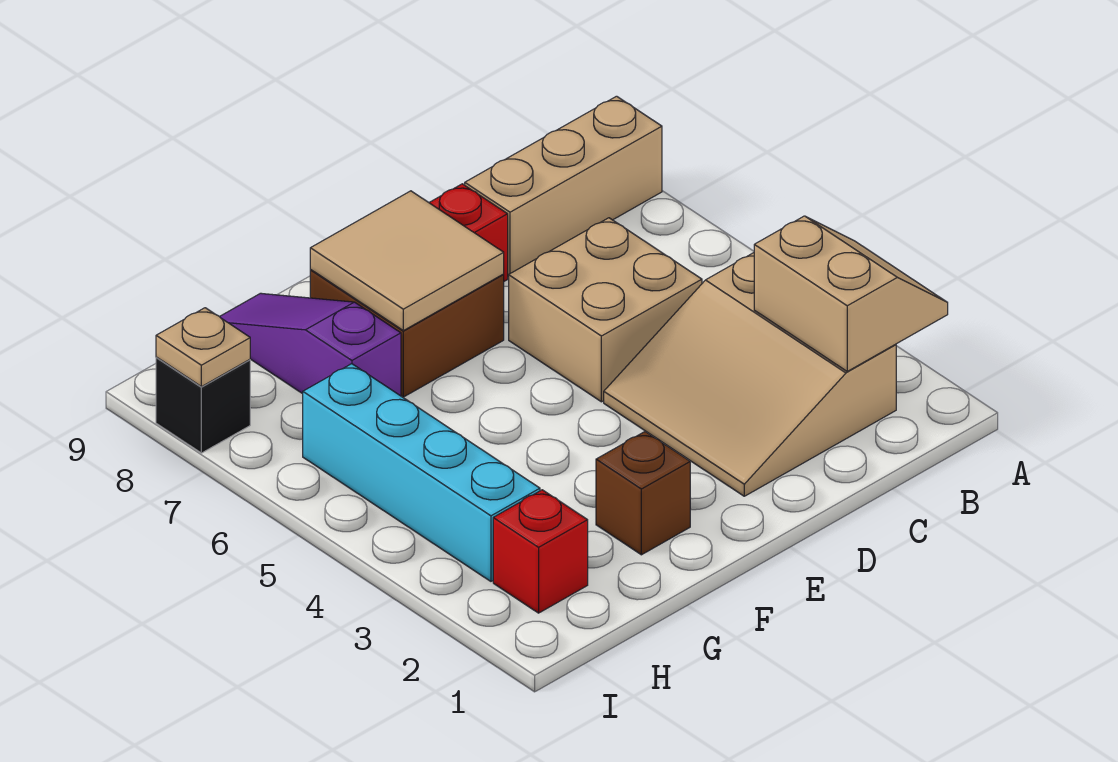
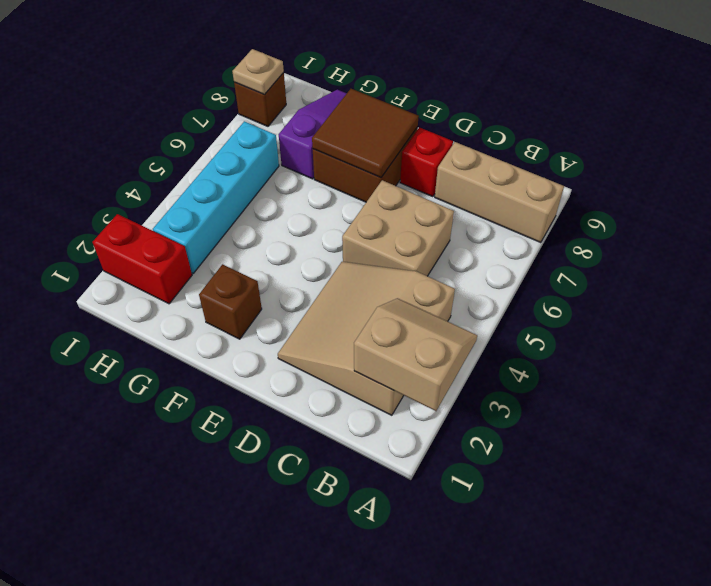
tan 2x2 slope [754,216,948,371] -> tan 2x2 slope turned to [354,298,477,411]
tan 2x2 tile [310,191,504,331] -> brown 2x2 tile [312,89,419,178]
red 1x1 brick [493,490,588,613] -> red 1x2 brick [93,214,192,304]
black 1x1 brick [156,357,250,453] -> brown 1x1 brick [234,73,286,126]

